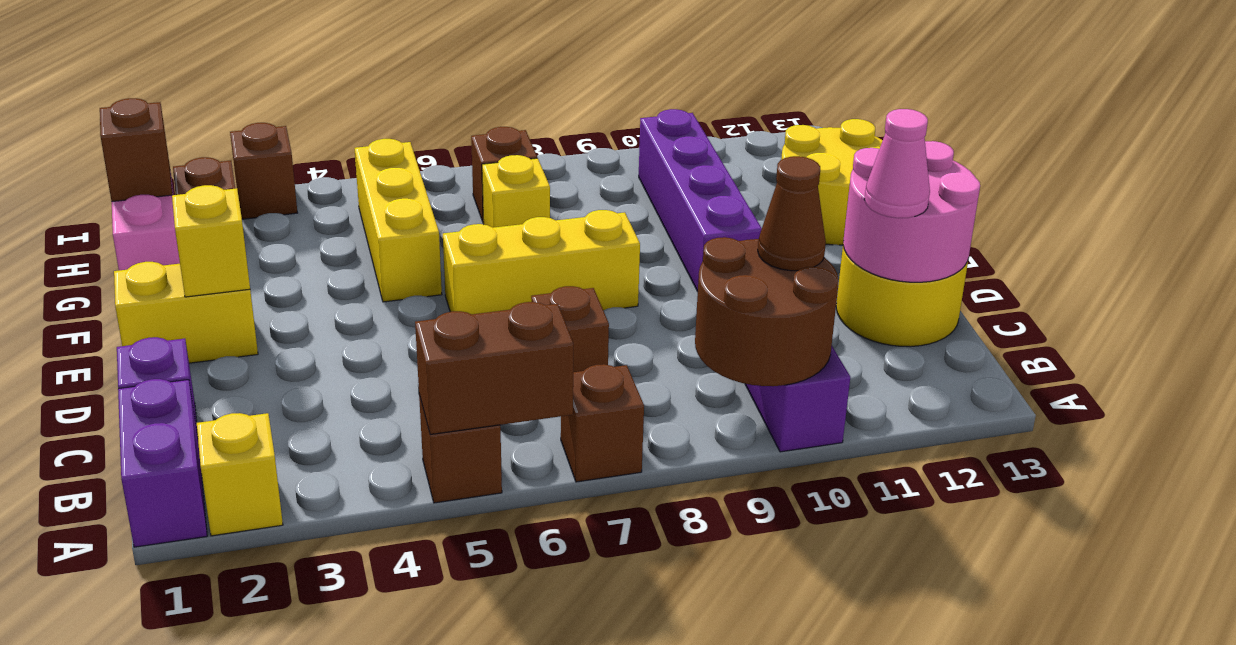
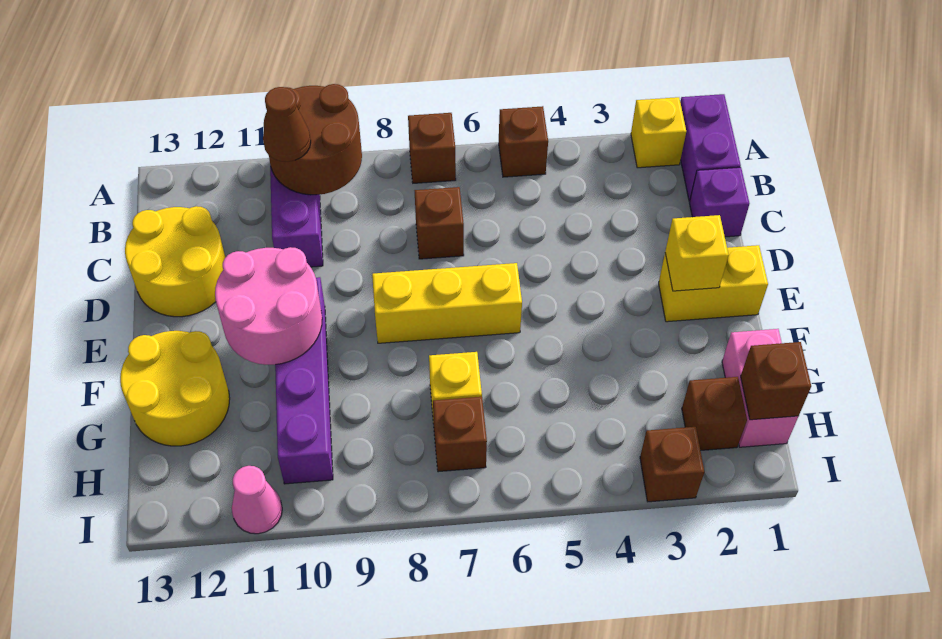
brown 1x2 brick [415,302,573,435] -> none
pink 2x2 round brick [843,141,980,282] -> pink 2x2 round brick moved to [215,247,322,365]
pink 1x1 cone [864,109,930,218] -> pink 1x1 cone moved to [232,466,282,534]
yellow 1x3 brick [355,139,442,302] -> none

